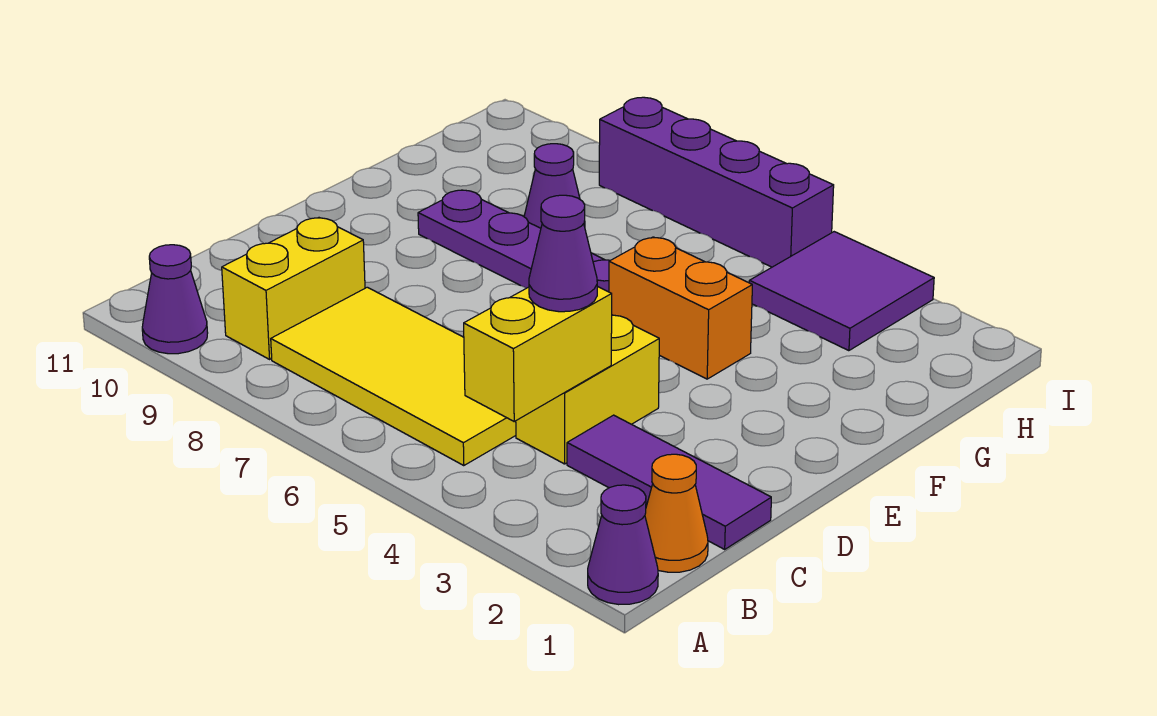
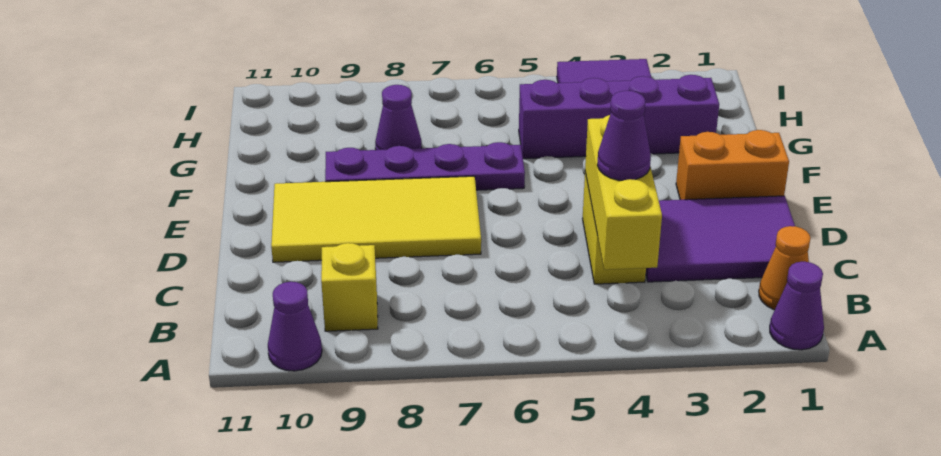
yellow 1x2 brick [464,286,612,421] -> yellow 1x3 brick [585,115,662,270]
yellow 2x4 tile [271,287,516,466] -> yellow 2x4 tile moved to [271,176,481,262]
yellow 1x2 brick [222,218,365,359] -> yellow 1x1 brick [321,243,378,331]
purple 1x3 tile [567,415,771,549] -> purple 2x3 tile [646,196,795,282]
orange 1x2 brick [609,237,752,379] -> orange 1x2 brick moved to [676,130,789,200]
purple 1x4 brick [599,97,834,267] -> purple 1x4 brick moved to [519,75,719,159]

